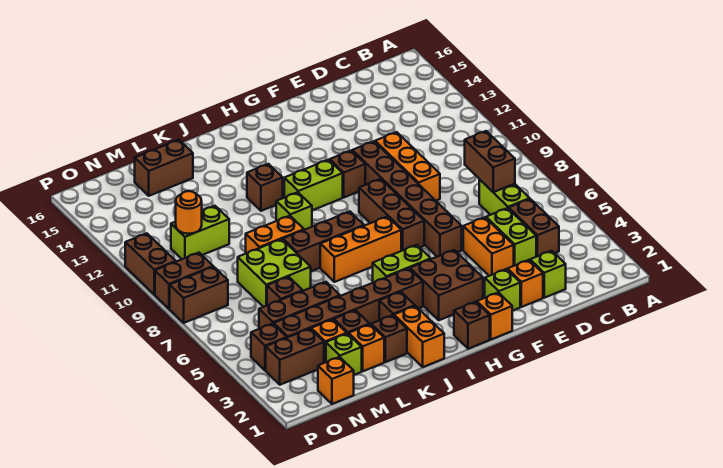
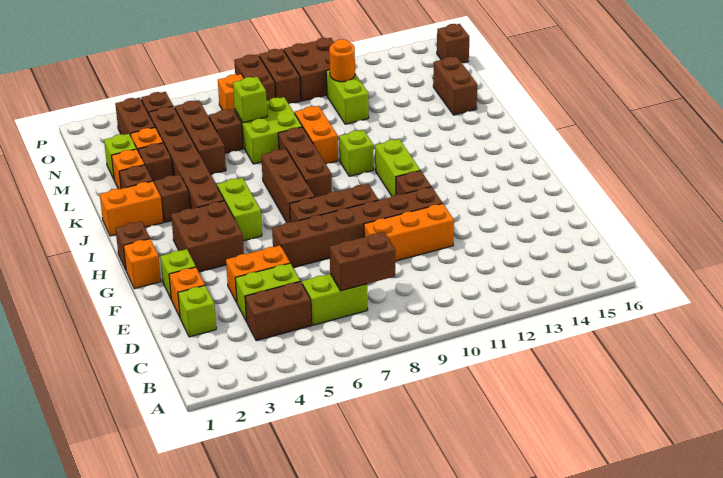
orange 1x3 brick [320,217,401,282] -> brown 1x3 brick [261,149,315,222]
brown 1x1 brick [247,164,283,211] -> brown 1x1 brick moved to [437,24,469,63]
none -> lime 1x1 brick [233,77,267,123]
orange 1x1 brick [318,357,354,404] -> orange 1x1 brick moved to [218,74,244,111]
brown 1x2 brick [125,233,176,294] -> brown 2x2 brick [284,38,334,101]

